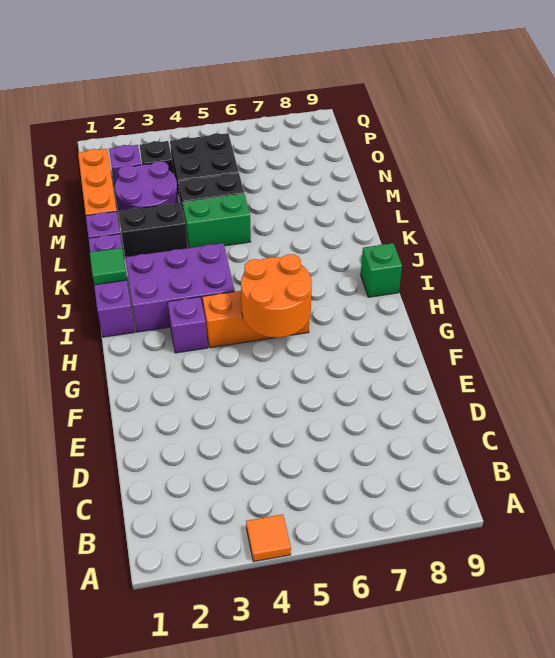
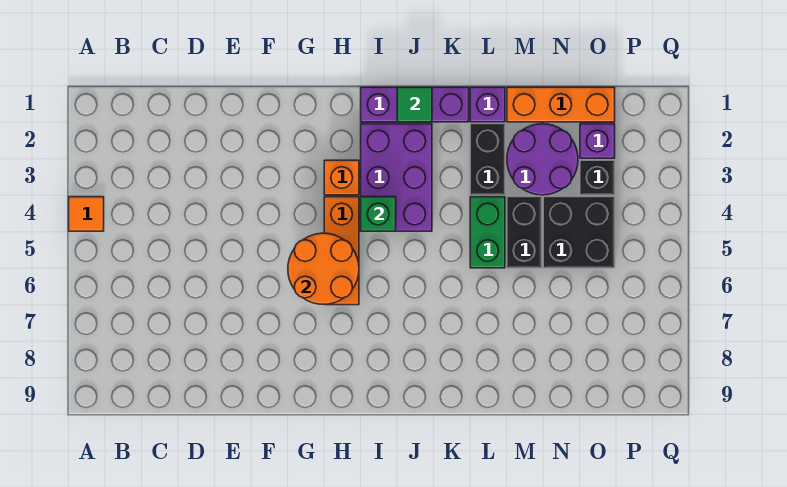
purple 1x1 brick [168,297,208,353] -> orange 1x1 brick [324,160,359,195]
green 1x1 brick [361,243,402,297] -> green 1x1 brick moved to [361,197,396,231]

